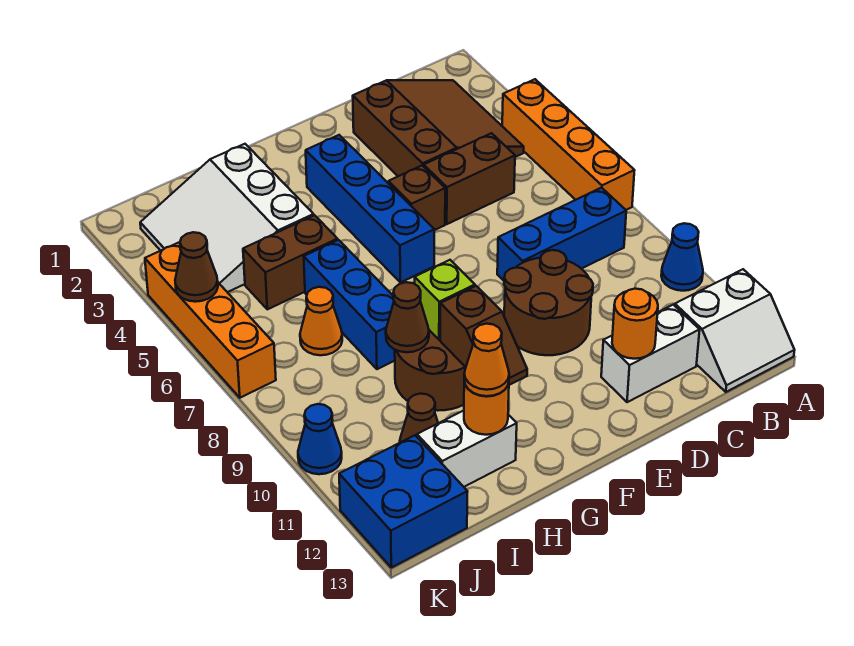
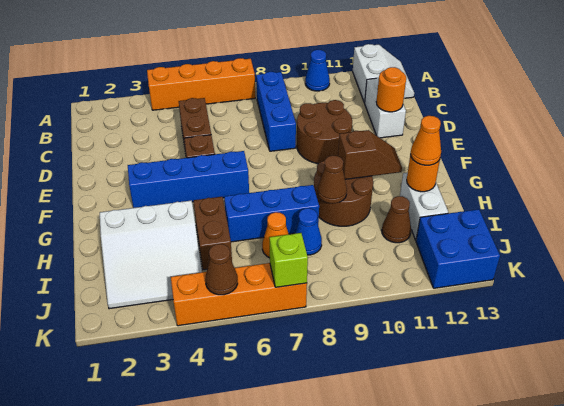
brown 3x3 slope [353,80,524,176] -> none
lime 1x1 brick [415,260,475,340] -> lime 1x1 brick moved to [269,233,308,287]
blue 1x1 cone [298,404,342,474] -> blue 1x1 cone moved to [294,208,322,255]

